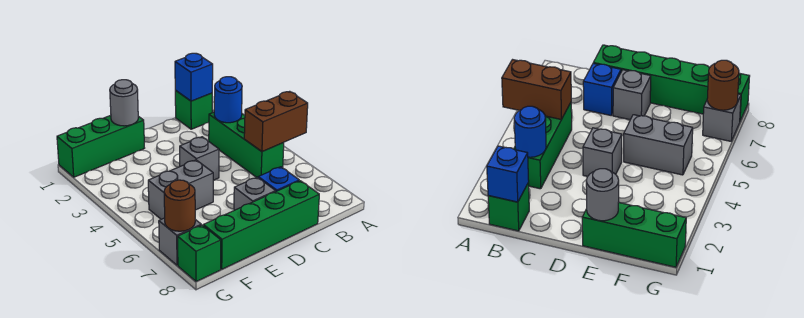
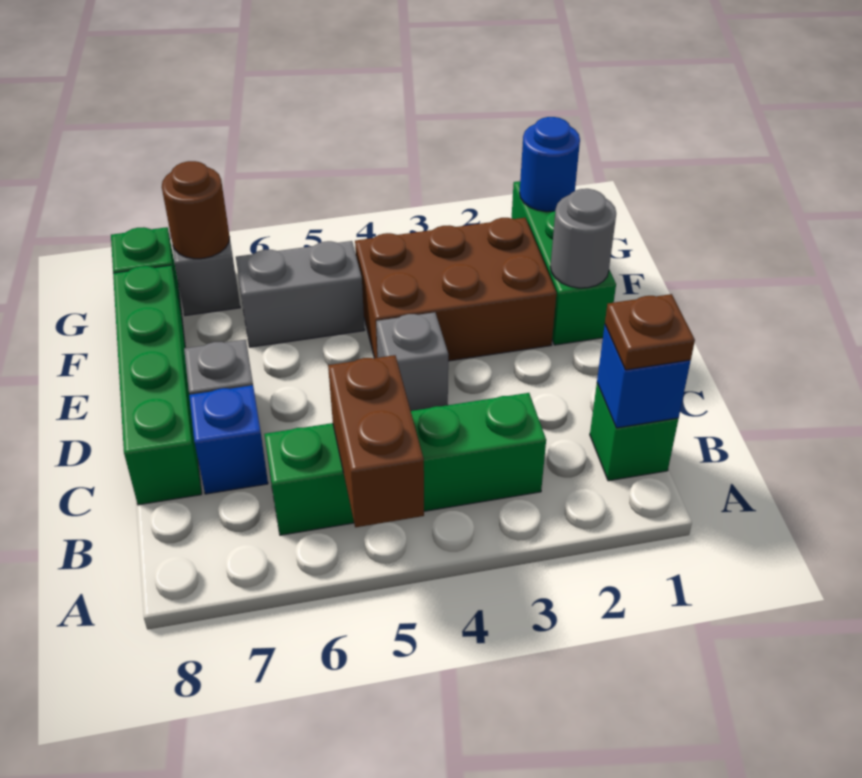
none -> brown 1x1 plate [605,294,695,370]
green 1x3 brick [209,112,284,177] -> green 1x4 brick [264,393,546,535]
blue 1x1 round brick [214,77,242,123] -> blue 1x1 round brick moved to [520,117,580,212]
none -> brown 2x3 brick [355,218,557,361]
grey 1x2 brick [148,160,213,219] -> grey 1x2 brick turned to [236,241,365,347]

